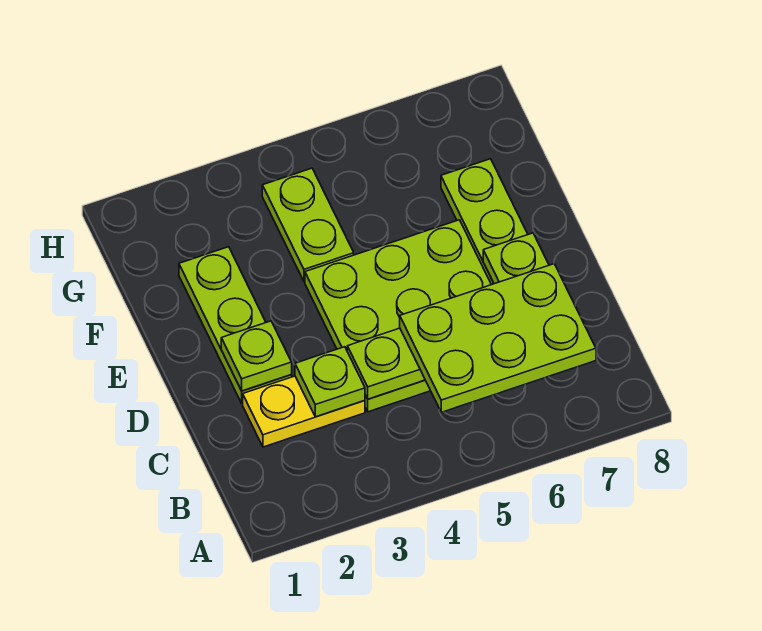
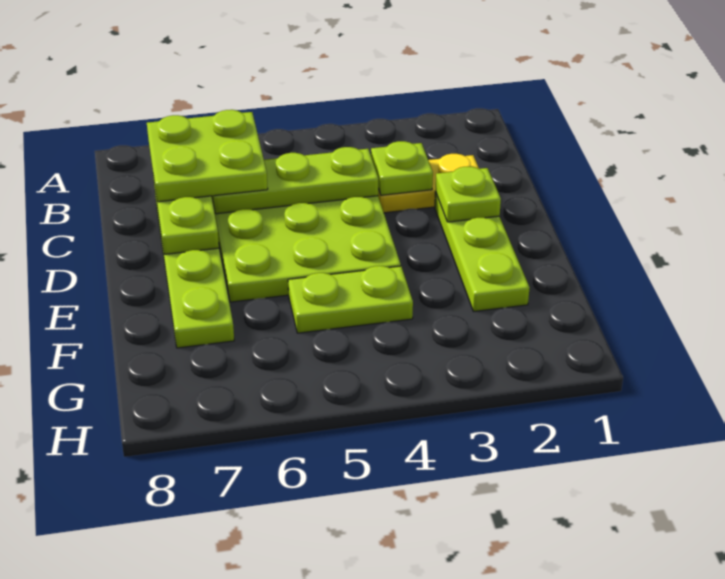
lime 2x3 plate [400,264,596,412] -> lime 2x2 plate [147,110,268,202]
lime 1x2 plate [262,168,354,282] -> lime 1x2 plate turned to [288,266,413,333]

